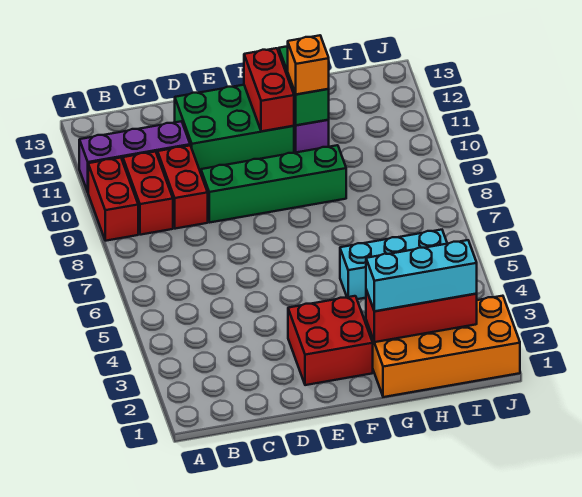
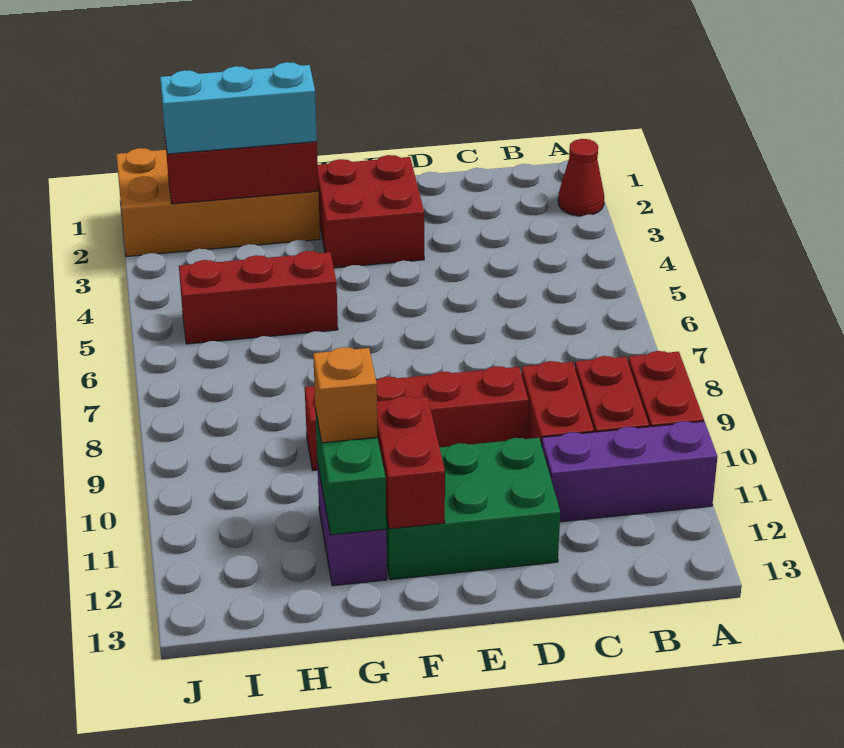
none -> red 1x1 cone [558,139,604,216]
green 1x4 brick [201,145,346,223] -> red 1x4 brick [305,366,528,470]
cyan 1x3 brick [340,230,447,299] -> red 1x3 brick [179,251,338,344]

